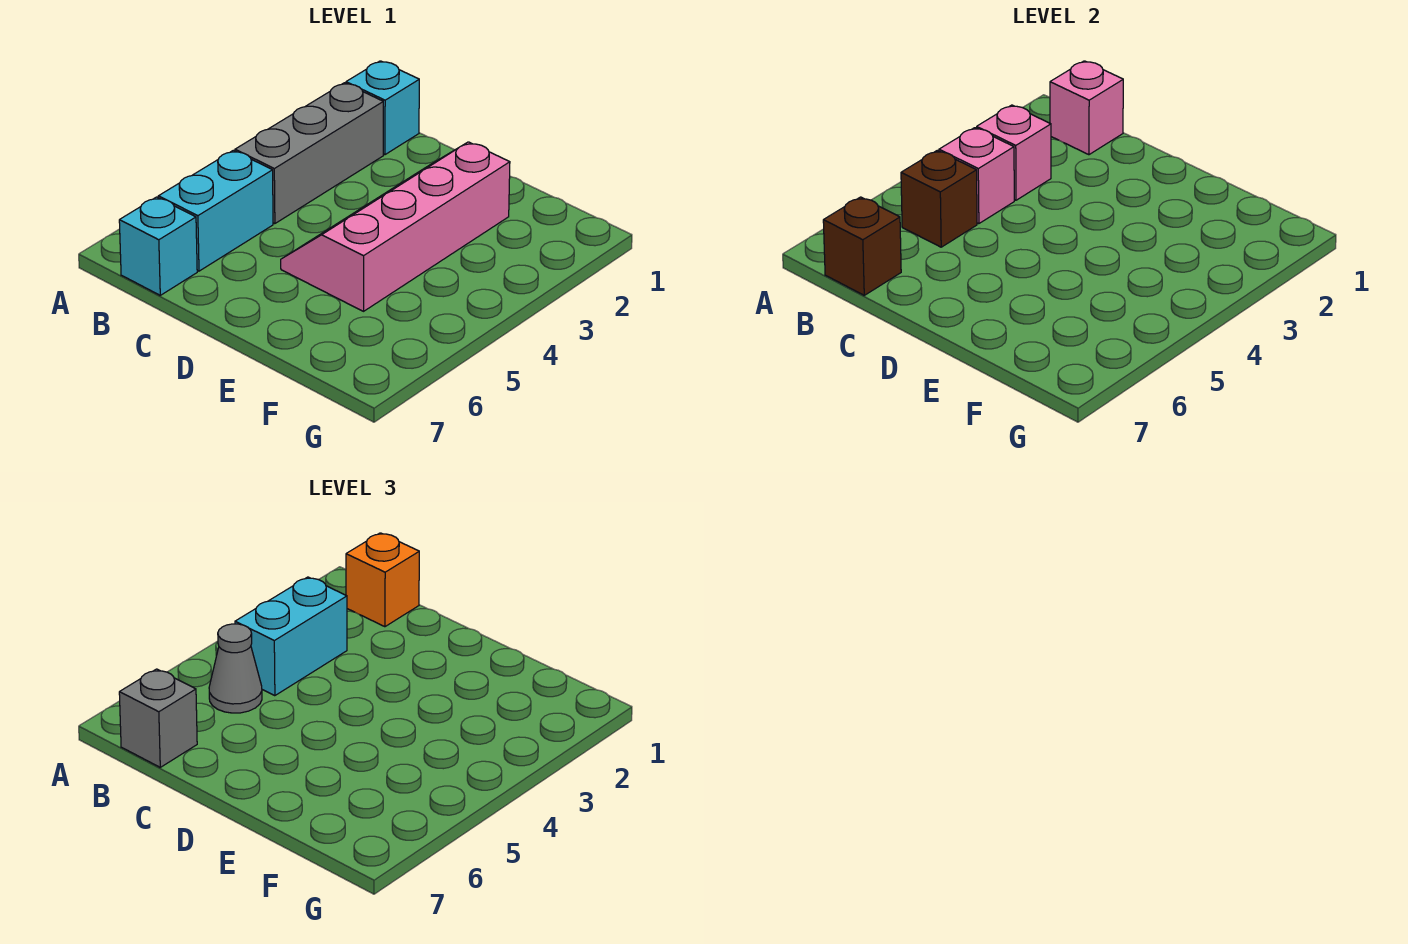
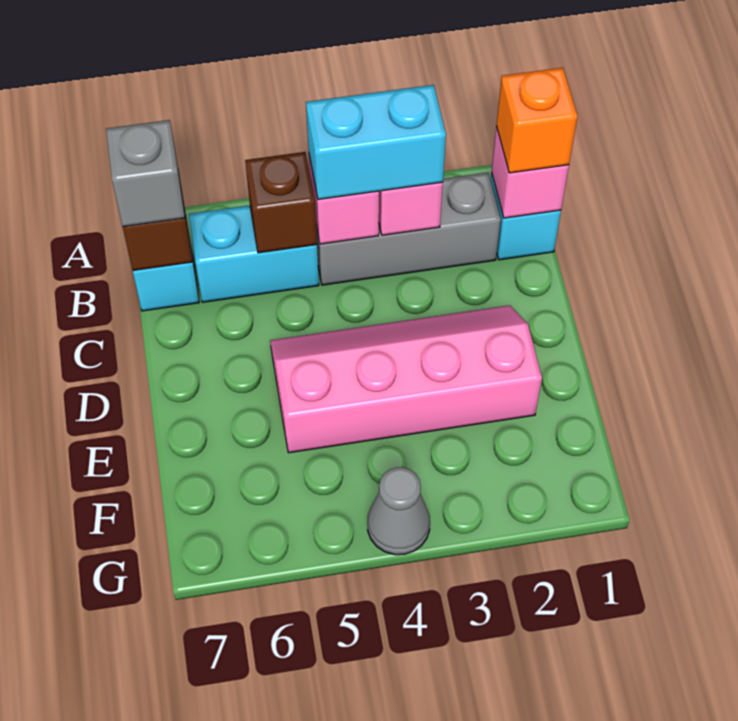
grey 1x1 cone [209,624,262,713] -> grey 1x1 cone moved to [368,467,430,555]

